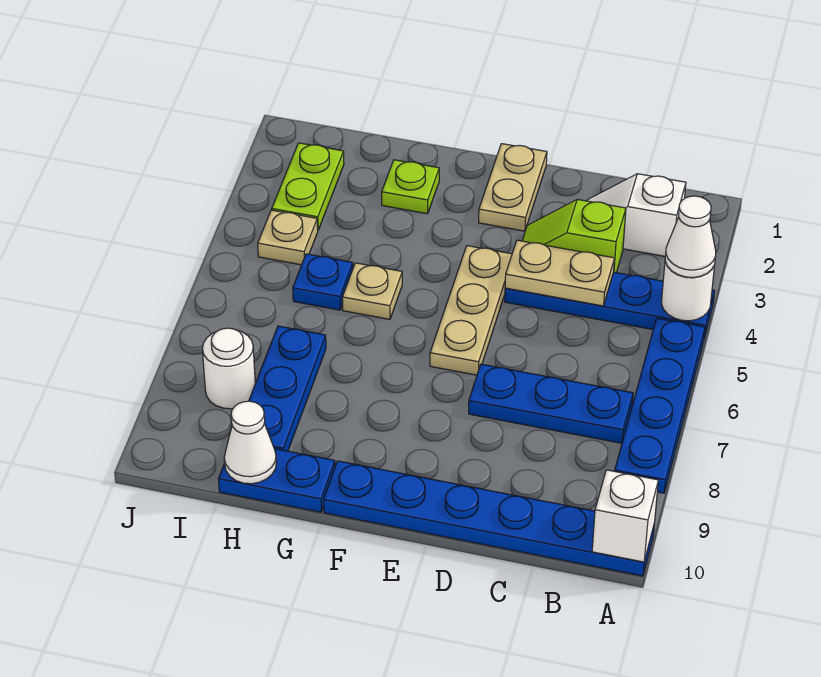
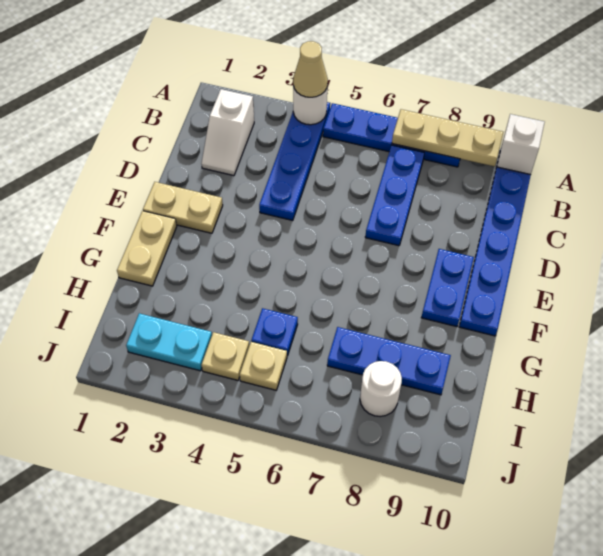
white 1x1 cone [665,196,716,277] -> tan 1x1 cone [293,41,328,97]
lime 1x2 slope [522,199,626,273] -> none
tan 1x2 plate [505,240,615,306] -> tan 1x2 plate moved to [117,211,177,286]
tan 1x3 plate [430,246,512,375] -> tan 1x3 plate moved to [392,109,503,166]
lime 1x1 plate [382,160,439,214] -> none
tan 1x1 plate [342,263,402,319] -> tan 1x1 plate moved to [240,342,287,390]
blue 1x2 plate [219,449,335,512] -> blue 1x2 plate moved to [421,249,474,327]
white 1x1 cone [224,401,276,484] -> none
lime 1x2 plate [272,143,344,230] -> cyan 1x2 plate [126,313,212,371]

